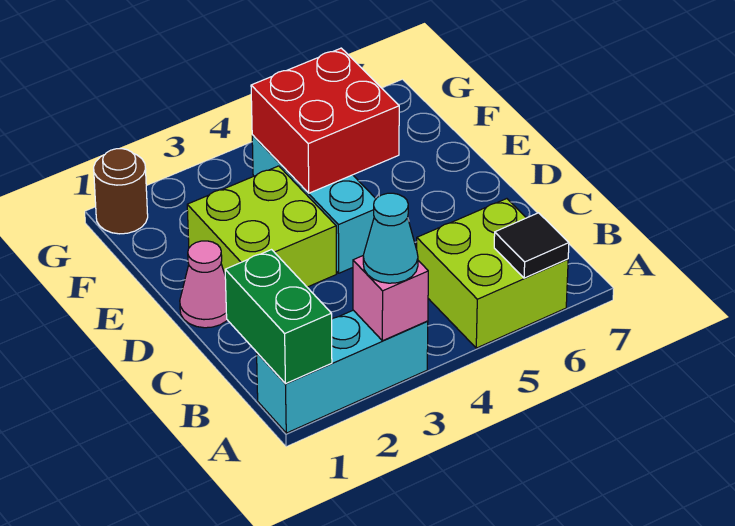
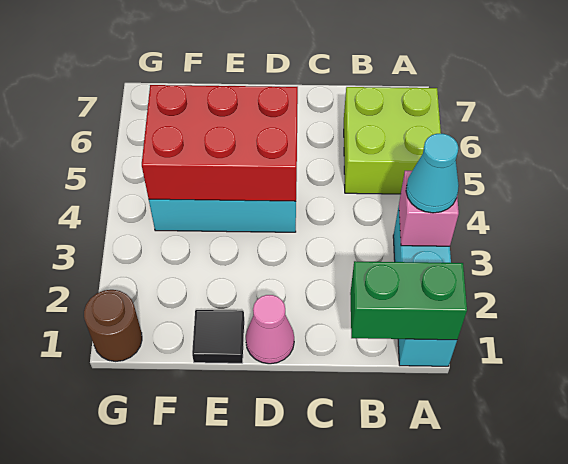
black 1x1 tile [494,213,569,278] -> black 1x1 tile moved to [192,310,244,363]
lime 2x2 brick [187,166,336,287] -> none
red 2x2 brick [251,48,399,193] -> red 2x3 brick [142,85,298,201]

